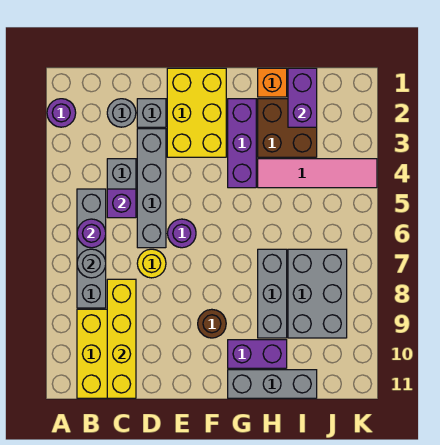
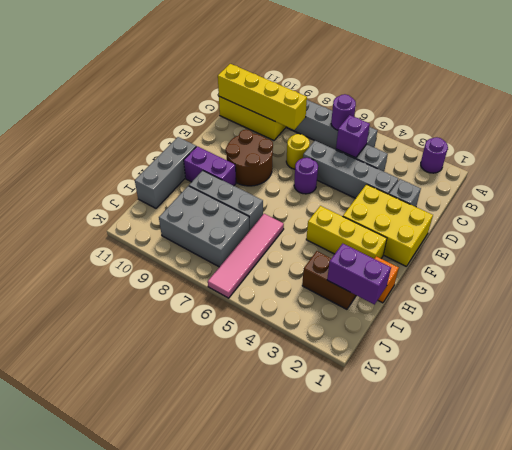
grey 1x1 round brick [77,249,106,278] -> none
grey 1x1 round brick [107,99,136,127] -> none
brown 1x1 round brick [198,309,226,338] -> brown 2x2 round brick [226,130,273,186]
purple 1x3 brick [228,99,256,188] -> yellow 1x3 brick [306,206,387,259]
purple 1x2 brick [228,340,287,368] -> purple 1x2 brick turned to [184,146,236,186]
brown 2x2 brick [258,99,317,157] -> brown 1x2 brick [302,251,356,309]
pink 1x4 tile [258,159,377,188] -> pink 1x4 tile moved to [208,214,284,298]

